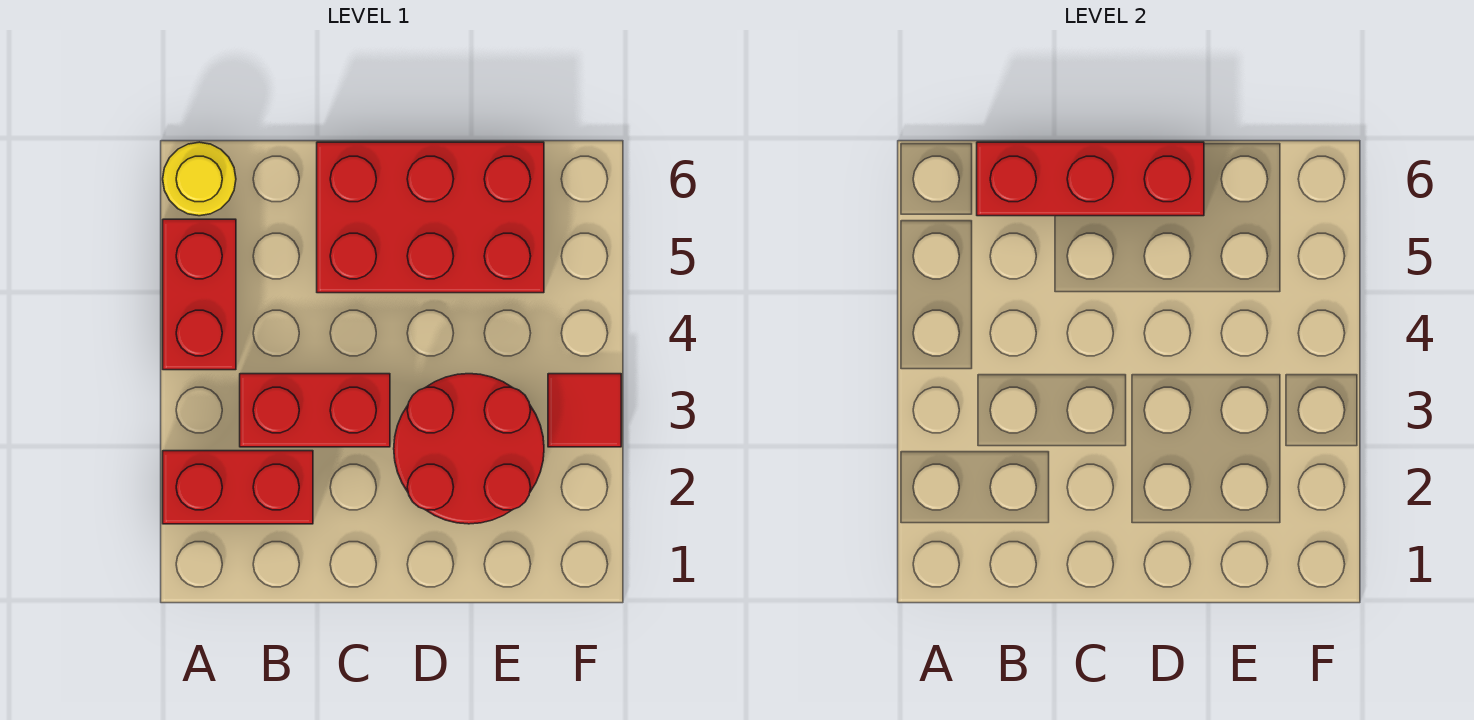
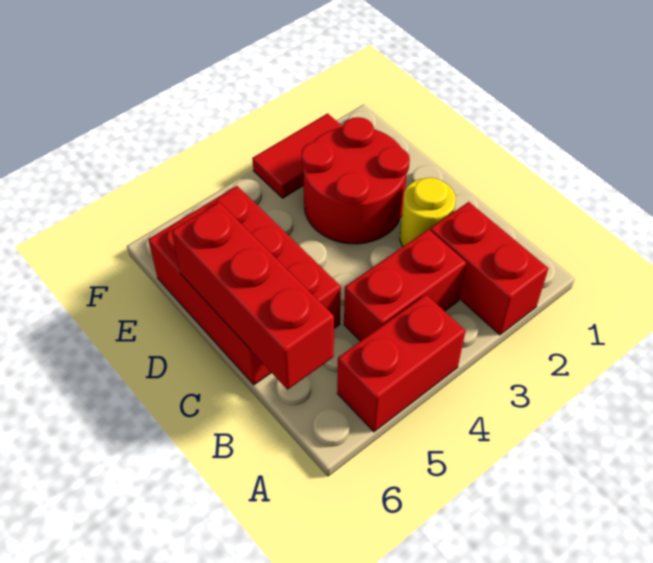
yellow 1x1 round brick [163,142,236,216] -> yellow 1x1 round brick moved to [400,177,456,246]
red 1x2 brick [240,374,390,447] -> red 1x2 brick turned to [344,229,466,341]
red 1x1 tile [548,374,621,447] -> red 1x2 tile [252,114,343,198]

